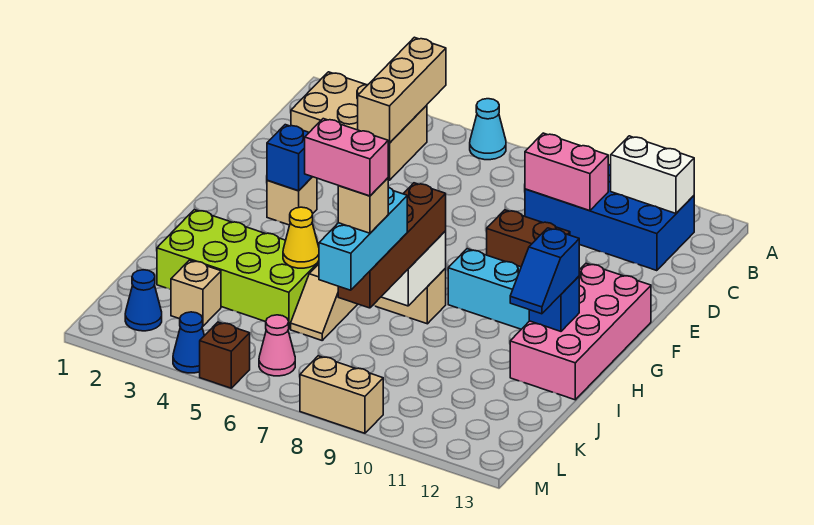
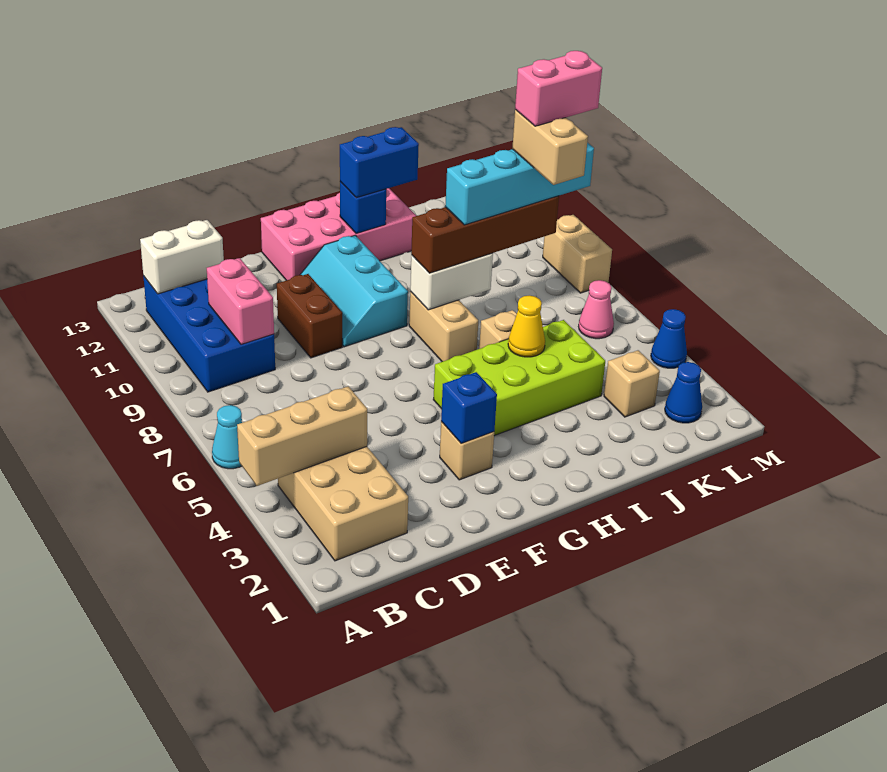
white 1x2 brick [611,136,694,213] -> white 1x2 brick turned to [140,220,224,294]
blue 1x2 slope [510,228,579,314] -> blue 1x2 brick [340,127,419,198]
lime 2x4 brick [157,210,319,329] -> lime 2x4 brick turned to [433,320,605,436]
cyan 1x3 brick [319,187,407,290] -> cyan 1x4 brick [445,142,594,225]
pink 1x2 brick [305,119,388,196] -> pink 1x2 brick turned to [515,51,602,126]
tan 1x1 brick [338,178,388,233] -> tan 1x2 brick [512,110,588,185]
brown 1x1 brick [200,322,250,388] -> none

